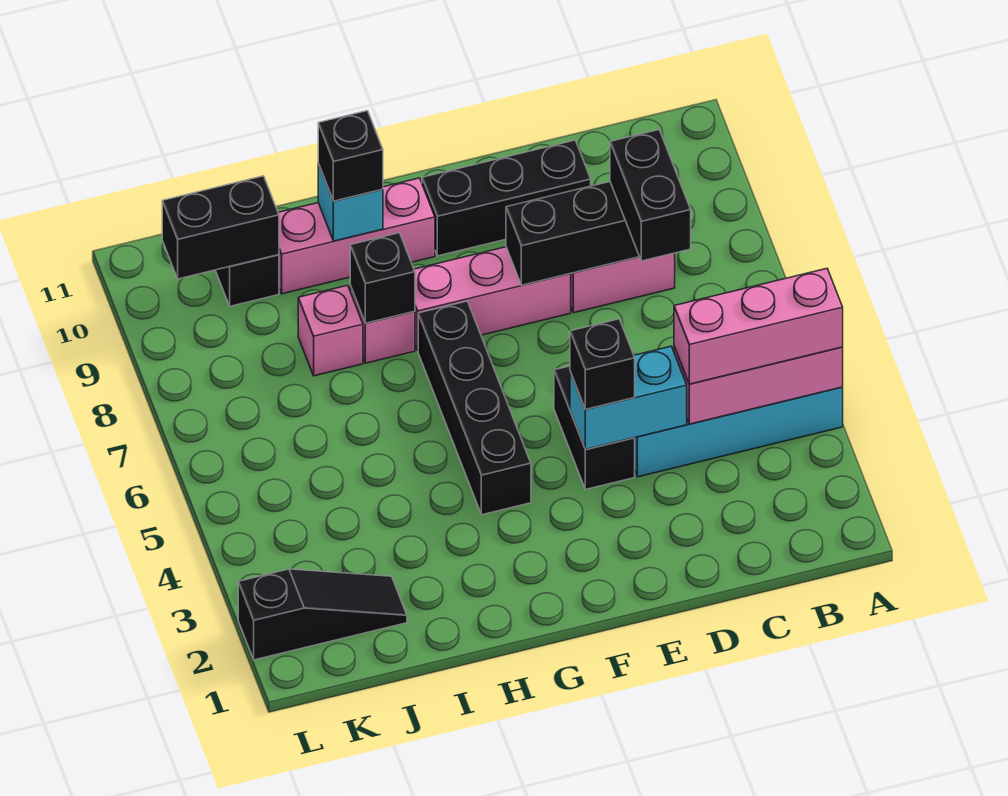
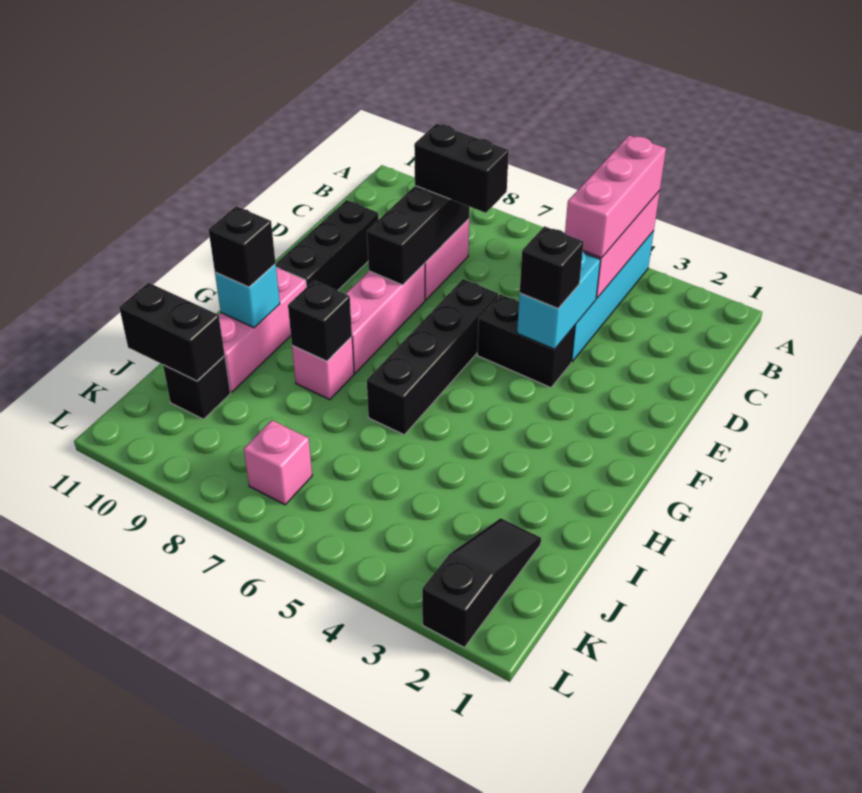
black 1x4 brick [418,301,531,515] -> black 1x4 brick turned to [367,279,498,435]
pink 1x1 brick [298,285,363,376] -> pink 1x1 brick moved to [244,420,312,505]
black 1x2 brick [162,176,279,279] -> black 1x2 brick turned to [119,283,225,381]

